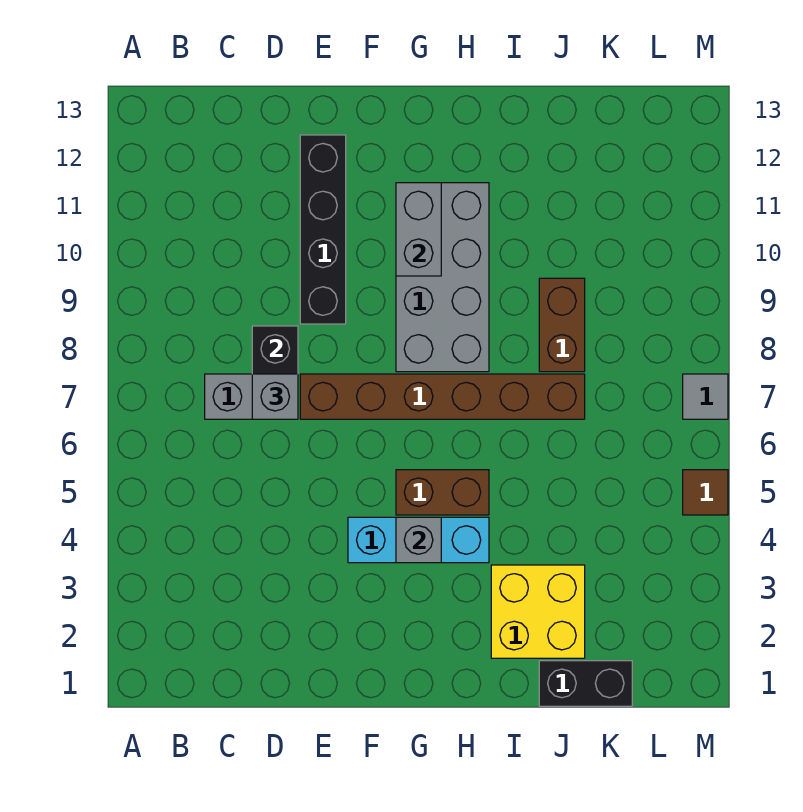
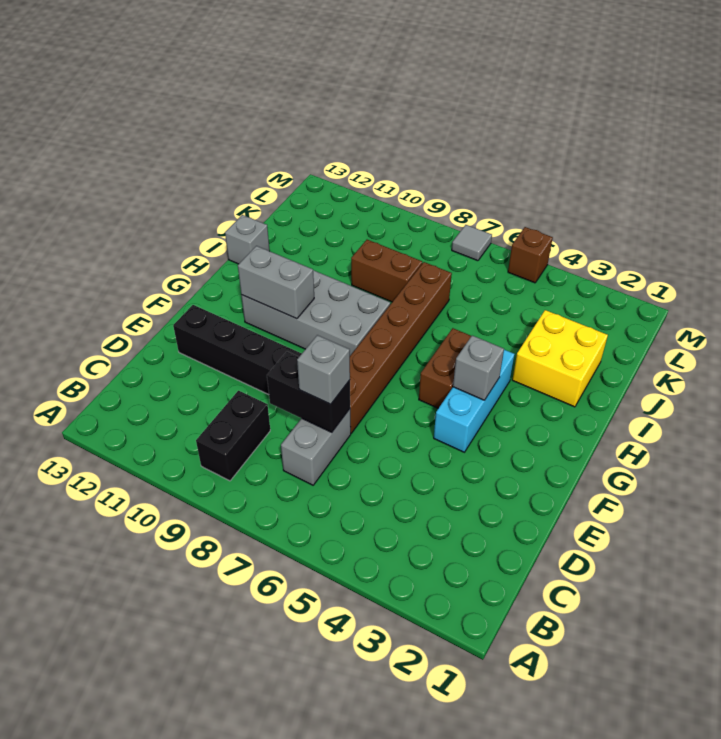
none -> grey 1x1 brick [225,215,270,264]
black 1x2 brick [539,661,632,706] -> black 1x2 brick moved to [196,391,270,481]
brown 1x1 tile [683,470,728,515] -> brown 1x1 brick [508,227,553,283]

